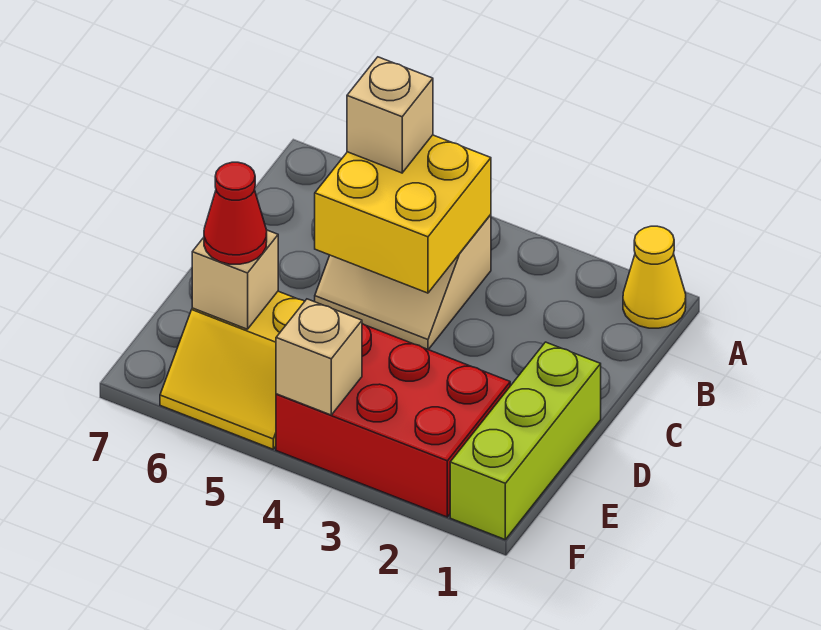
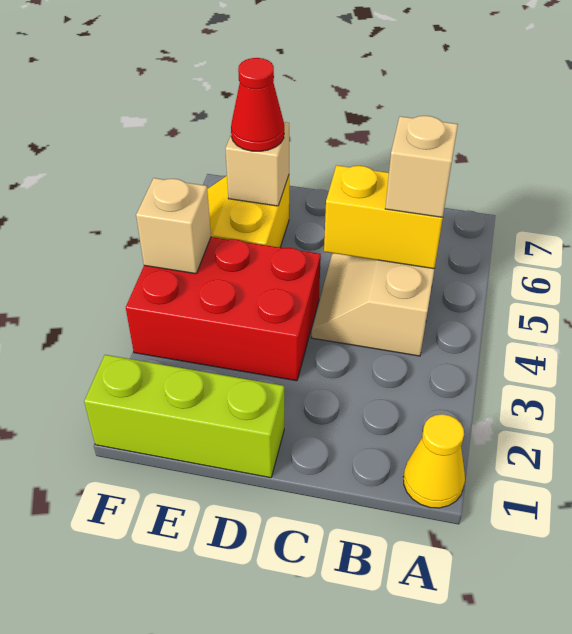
yellow 2x2 brick [315,135,491,293] -> yellow 1x2 brick [324,165,443,269]
red 2x3 brick [276,324,510,517] -> red 2x3 brick turned to [126,237,321,381]

